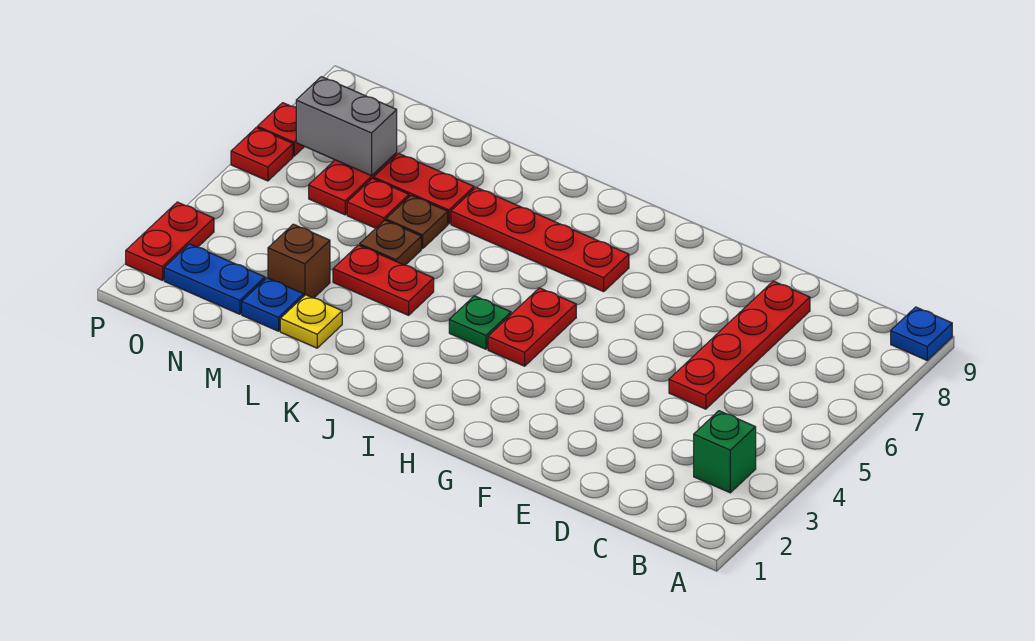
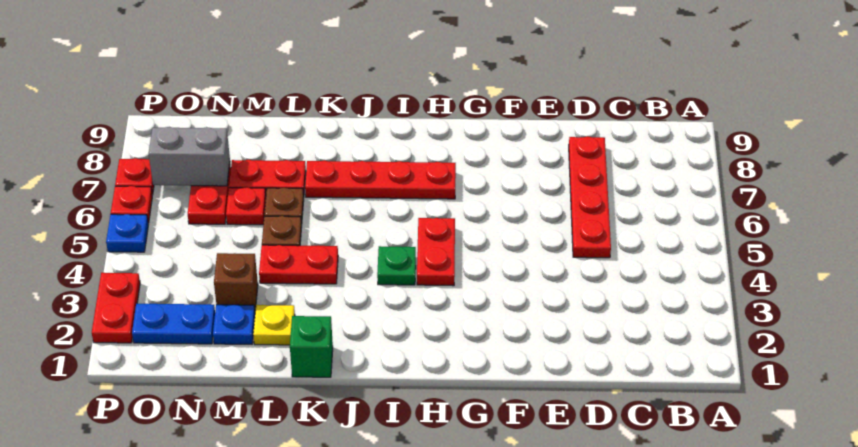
blue 1x1 plate [891,307,952,360] -> blue 1x1 plate moved to [106,214,148,252]
green 1x1 brick [694,411,756,493] -> green 1x1 brick moved to [290,316,333,377]

